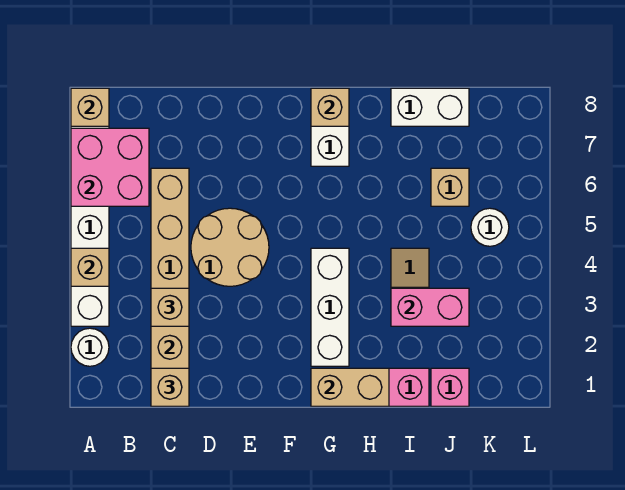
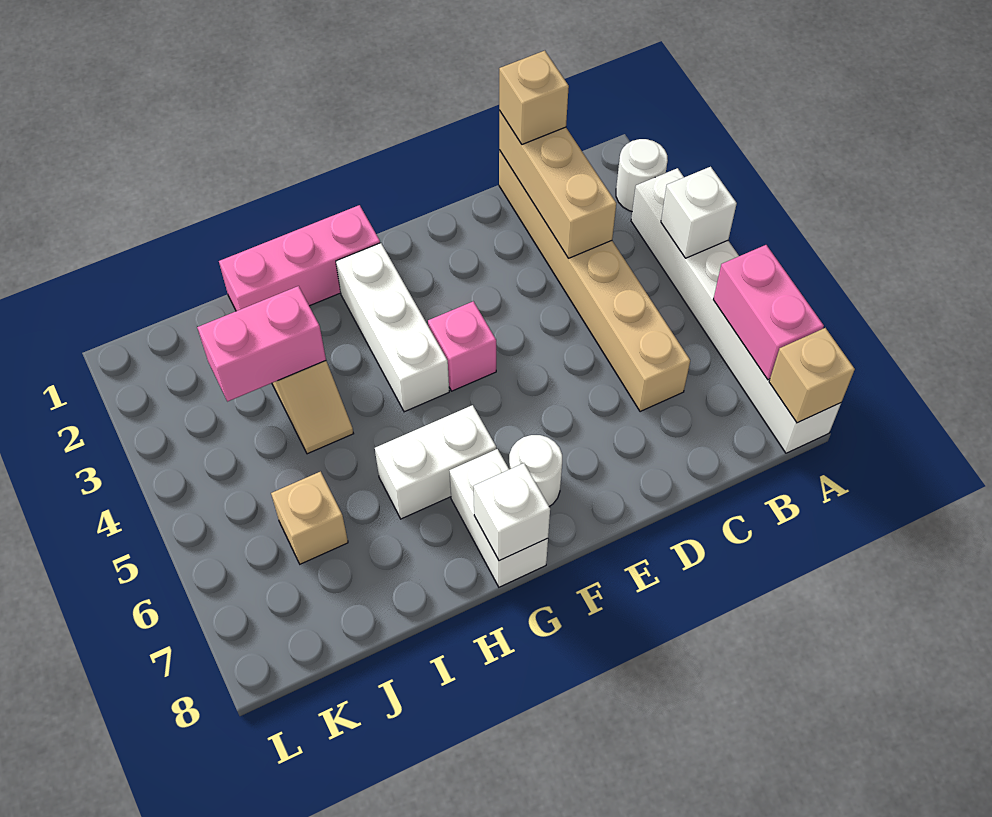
tan 1x1 brick [71,248,109,286] -> white 1x1 brick [661,167,737,258]
pink 2x2 brick [71,128,149,206] -> pink 1x2 brick [713,245,824,380]
tan 1x1 brick [151,288,189,326] -> none
tan 2x2 round brick [191,208,269,286] -> none
tan 1x2 brick [311,368,389,406] -> none
tan 1x1 brick [311,88,349,126] -> white 1x1 brick [474,463,550,561]
white 1x2 brick [391,88,469,126] -> white 1x2 brick moved to [375,405,496,519]
pink 1x1 brick [431,368,469,406] -> pink 1x1 brick moved to [428,301,496,391]
white 1x1 round brick [471,208,509,246] -> white 1x1 round brick moved to [509,435,562,506]

